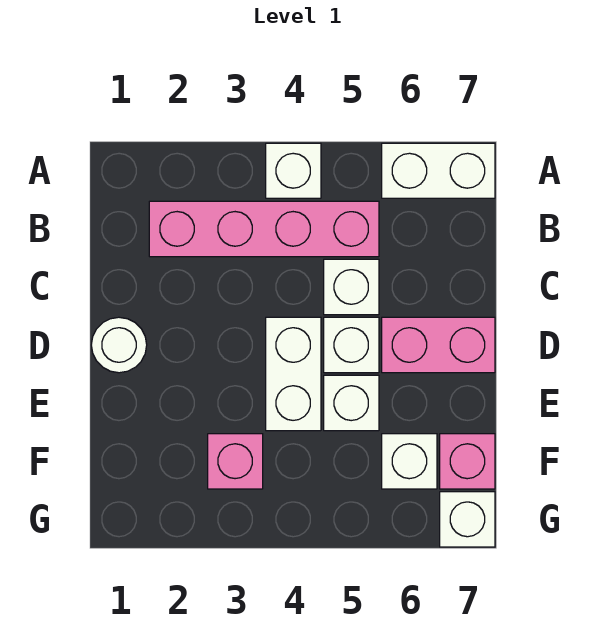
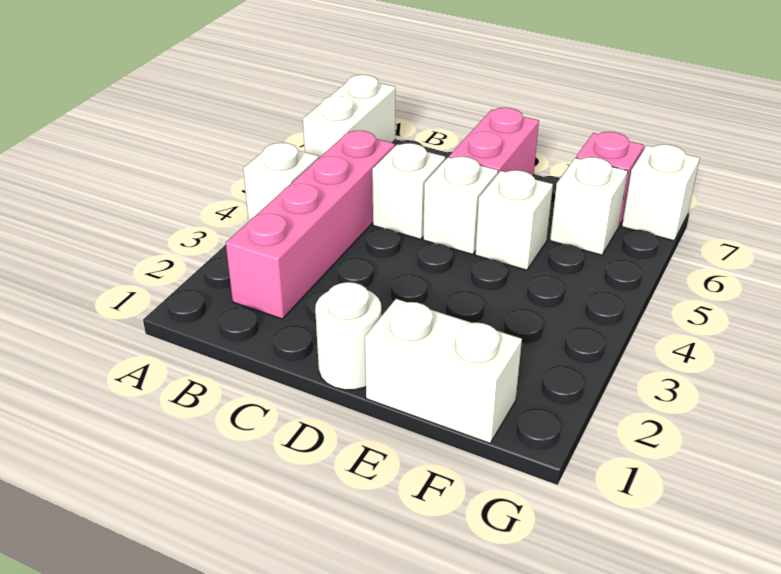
white 1x2 brick [266,317,321,431] -> white 1x2 brick moved to [365,299,522,443]
pink 1x1 brick [208,434,263,489] -> none

